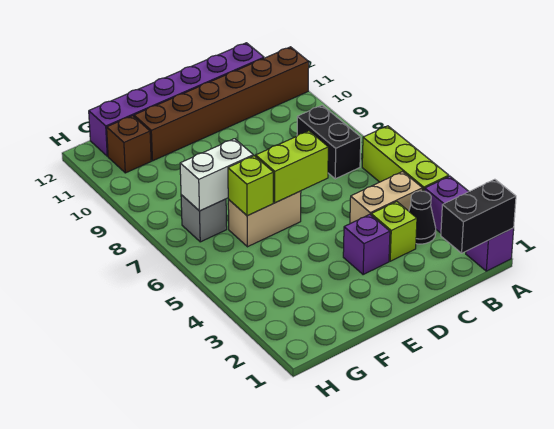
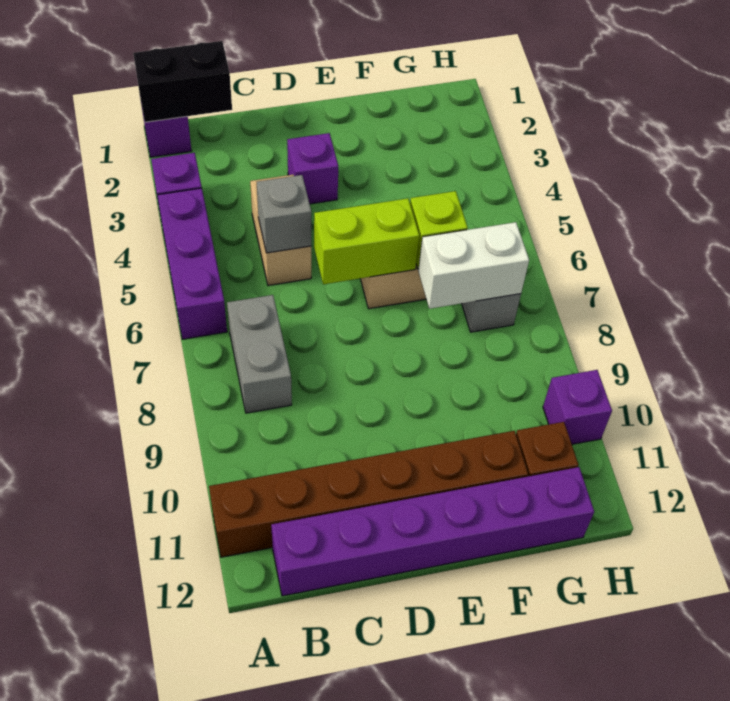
lime 1x3 brick [362,126,449,191] -> purple 1x3 brick [158,188,227,339]
black 1x1 cone [409,191,436,244] -> none
tan 1x2 brick [350,172,422,224] -> tan 1x2 brick turned to [250,175,311,286]
black 1x2 brick [297,105,361,179] -> grey 1x2 brick [227,295,292,413]
lime 1x1 brick [371,202,417,261] -> none
none -> grey 1x1 brick [257,175,311,253]
none -> purple 1x1 brick [543,370,612,444]

